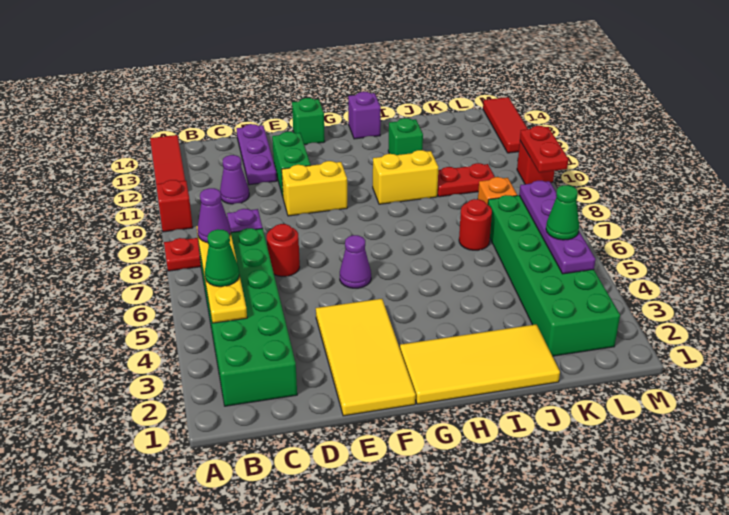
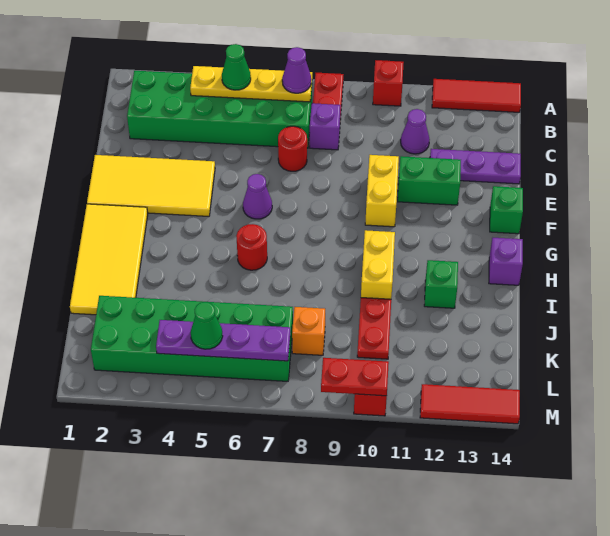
red 1x1 round brick [459,199,492,250] -> red 1x1 round brick moved to [236,224,267,270]

